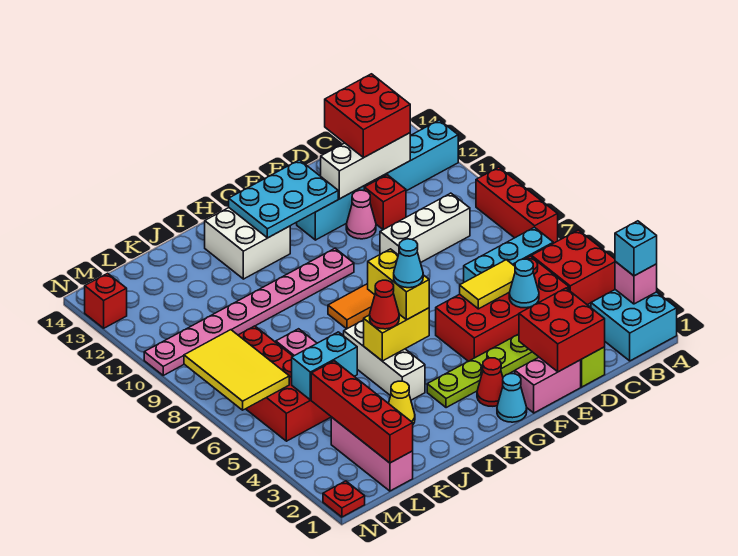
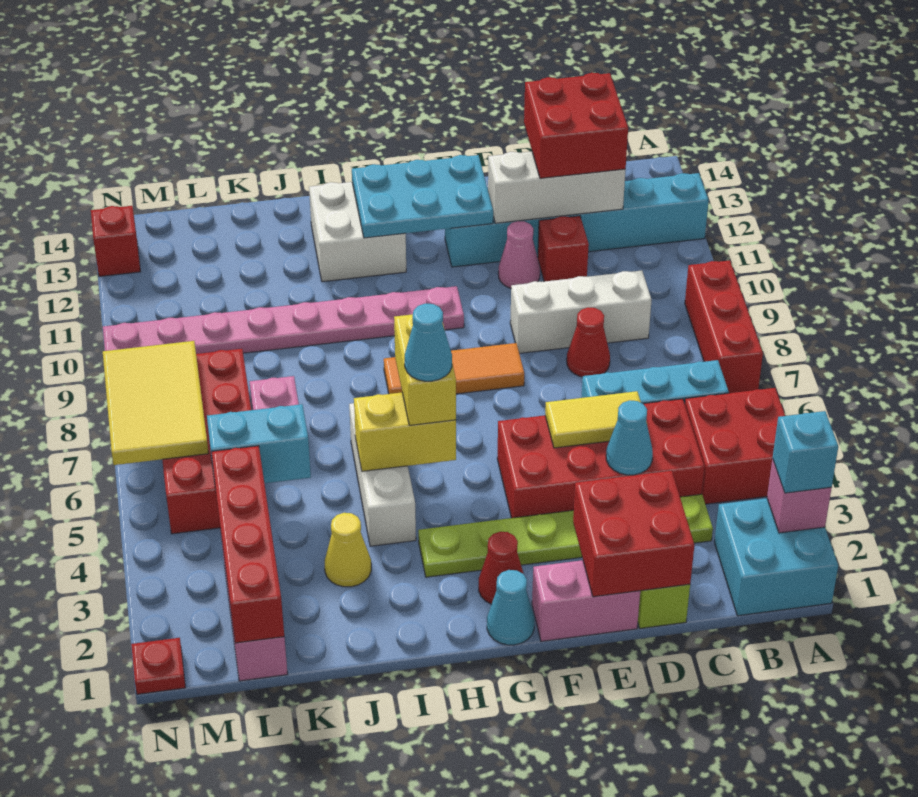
red 1x1 cone [370,280,399,329] -> red 1x1 cone moved to [567,307,610,377]

